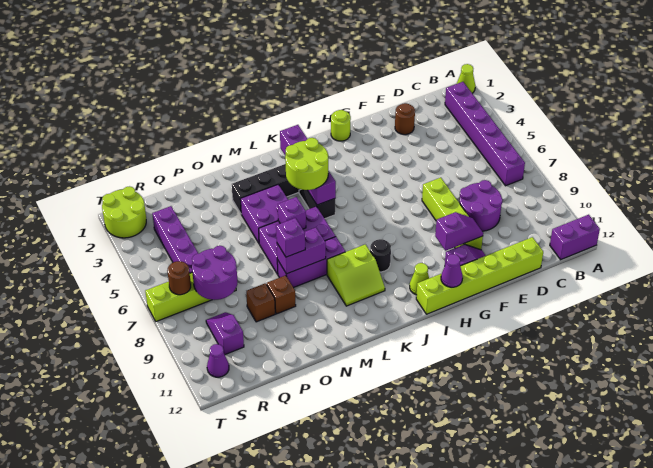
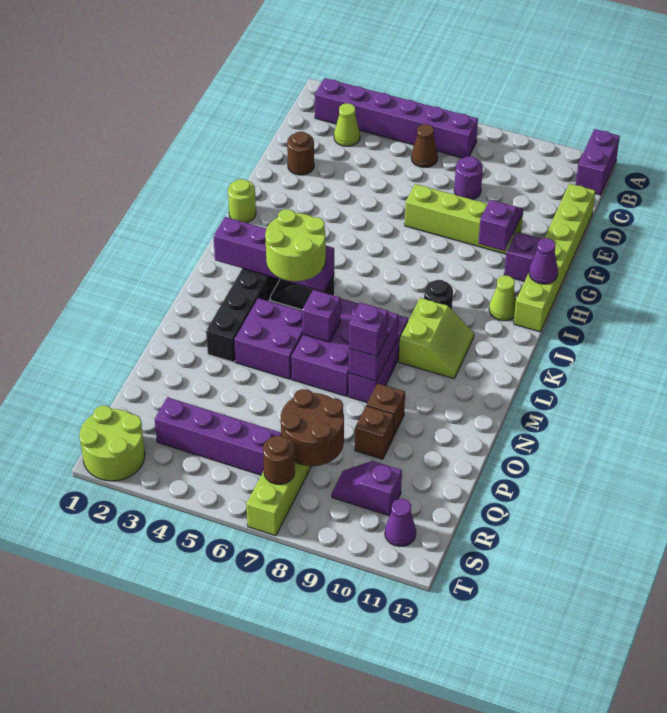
lime 1x1 cone [457,64,475,93] -> lime 1x1 cone moved to [334,103,360,146]
none -> brown 1x1 cone [411,124,438,167]
purple 2x2 round brick [459,180,502,231] -> purple 1x1 round brick [454,156,483,200]
purple 2x2 round brick [192,246,238,300] -> brown 2x2 round brick [281,389,344,466]

